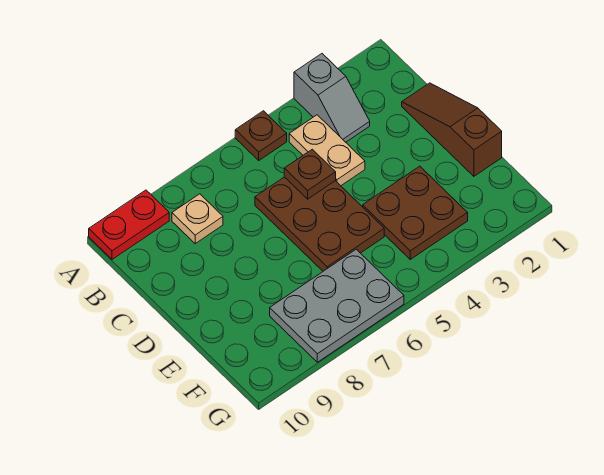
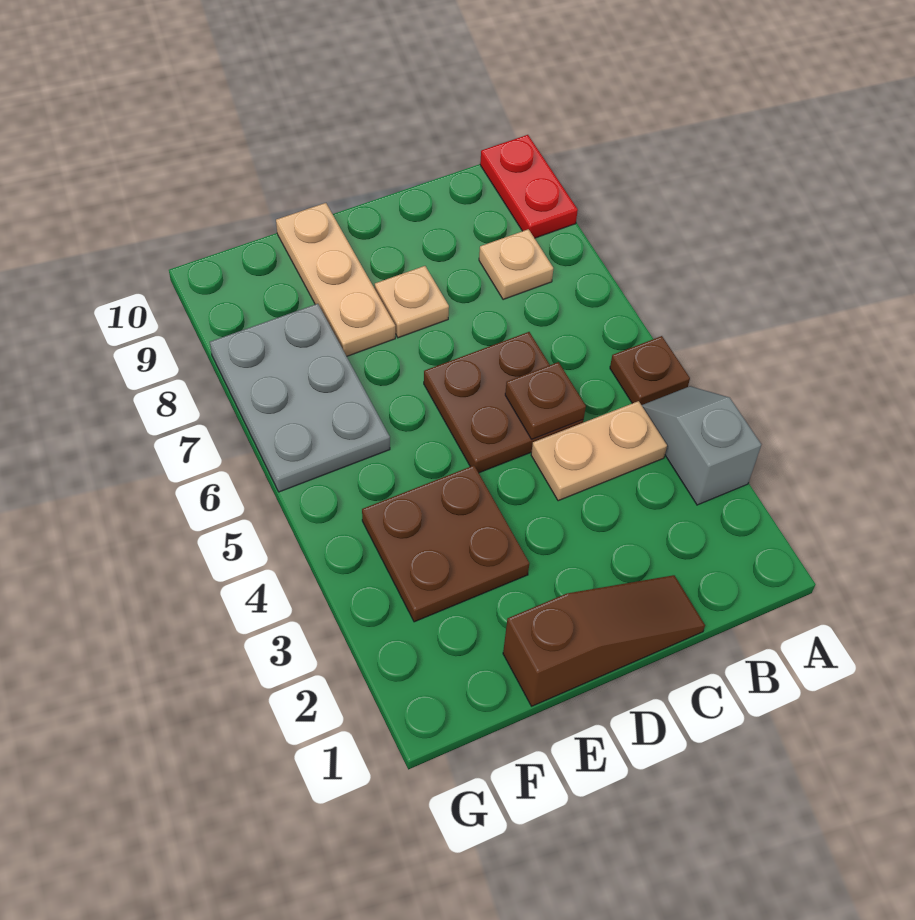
grey 1x2 slope [294,54,370,142] -> grey 1x2 slope turned to [642,386,761,505]
brown 2x3 plate [255,177,384,271] -> brown 2x2 plate [424,332,583,473]
none -> tan 1x1 plate [375,266,449,338]
none -> tan 1x3 plate [276,203,395,356]

